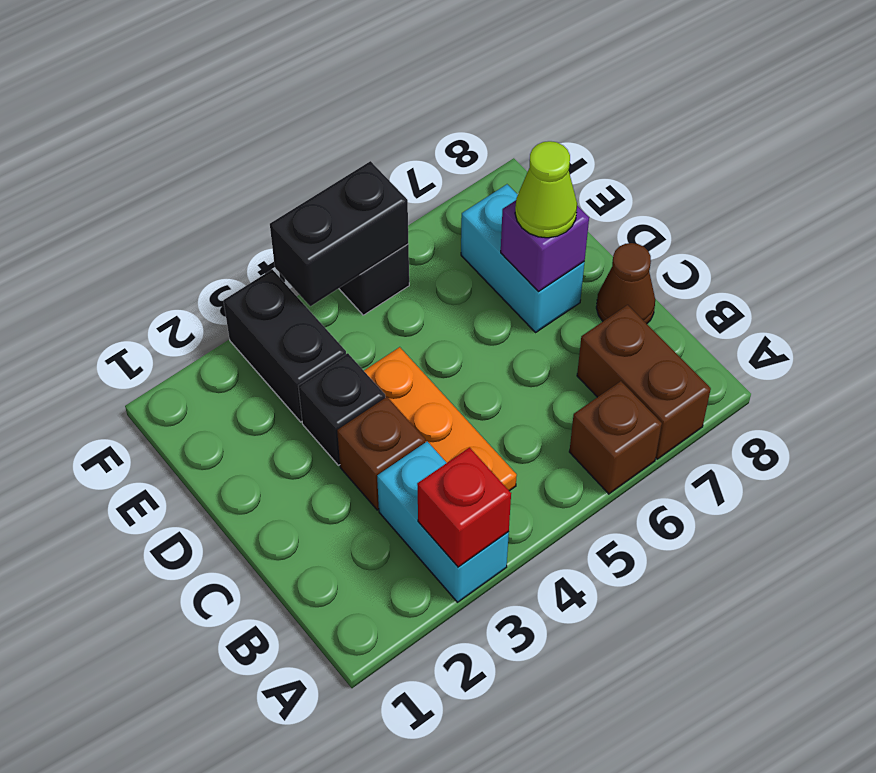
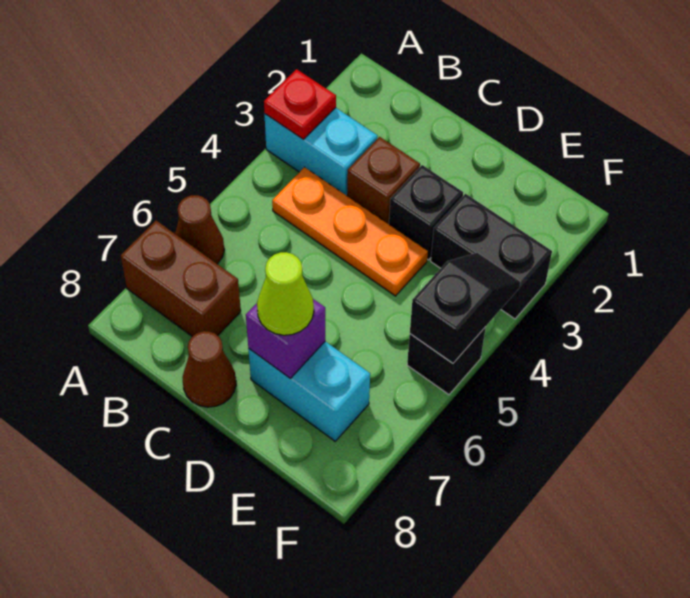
red 1x1 brick [417,448,511,567] -> red 1x1 plate [264,69,336,139]
brown 1x1 brick [569,381,662,494] -> brown 1x1 cone [175,195,224,264]
black 1x2 brick [270,161,408,306] -> black 1x2 slope [410,253,520,363]

